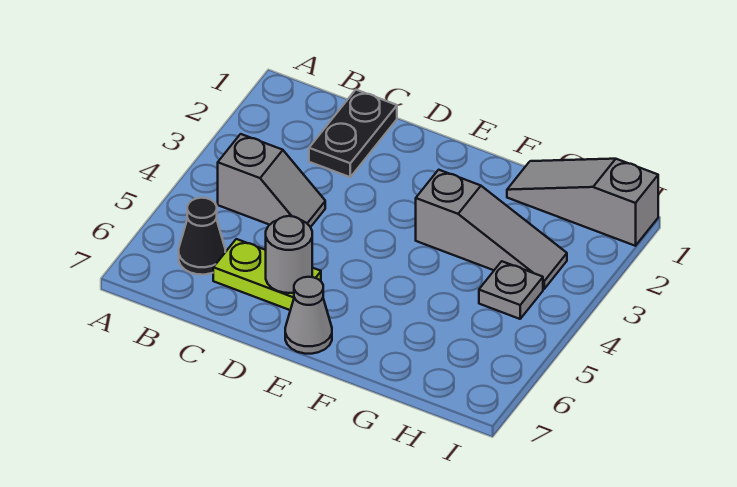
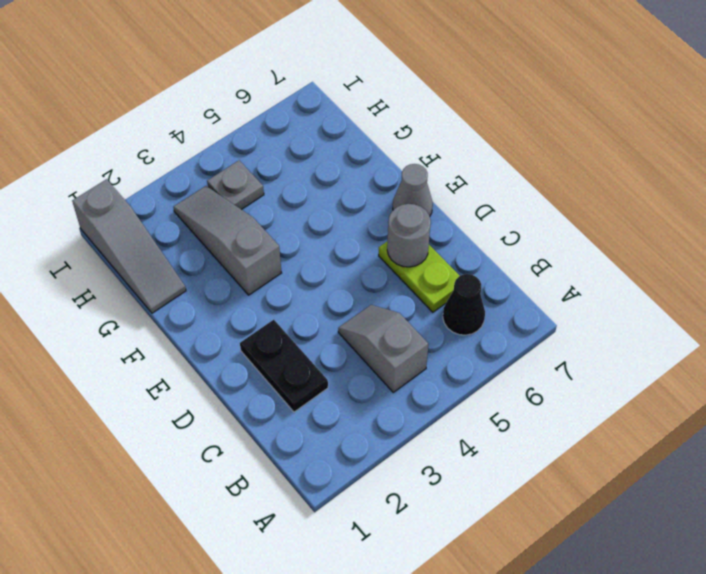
black 1x2 plate [309,90,397,177] -> black 1x2 plate turned to [240,320,328,412]

